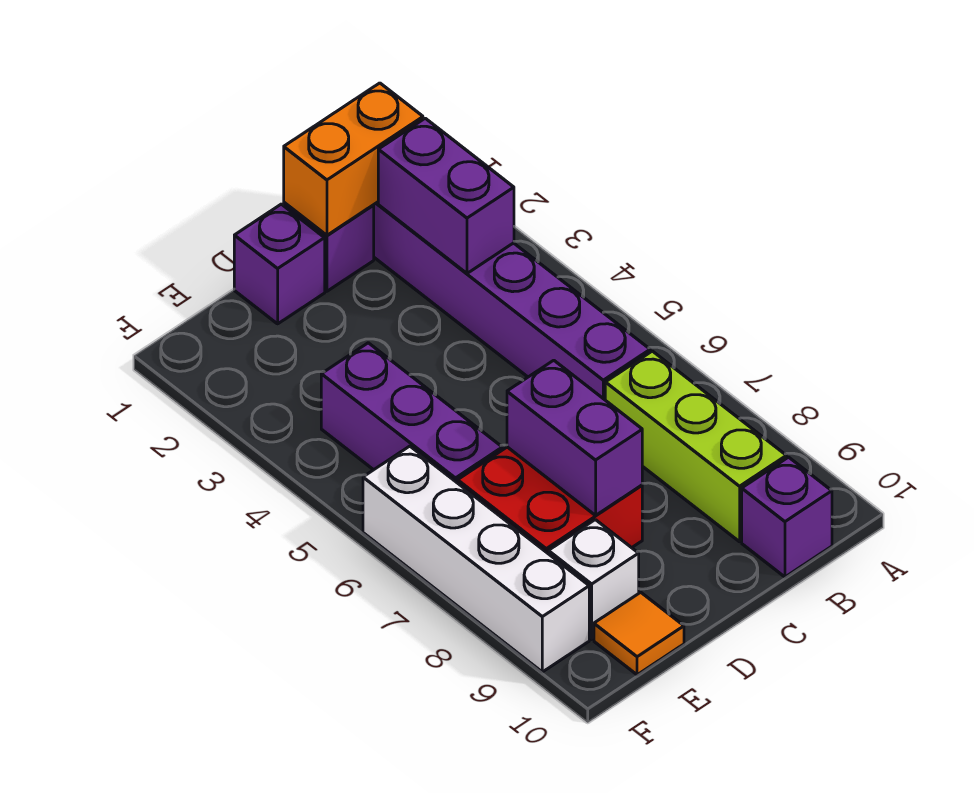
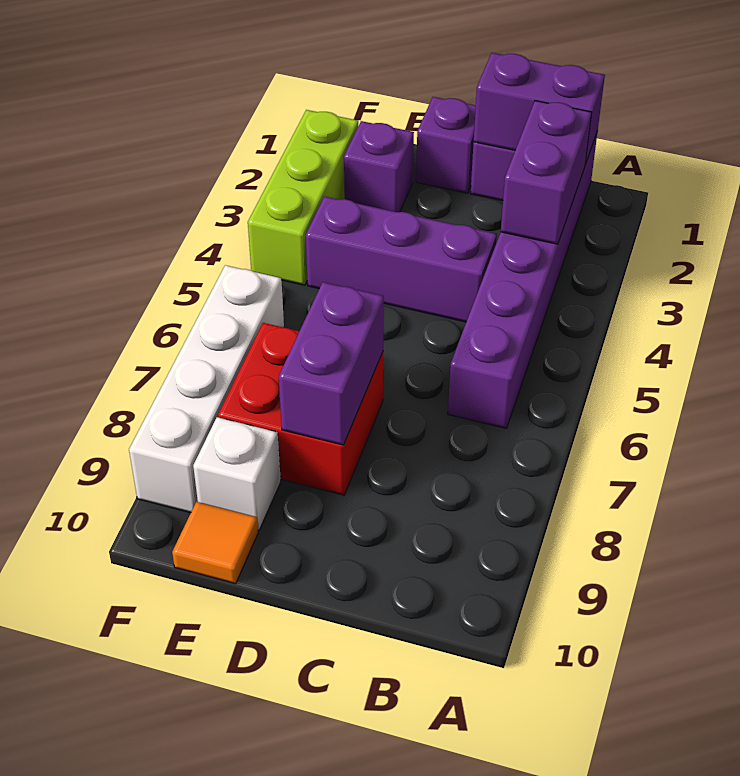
orange 1x2 brick [284,83,423,235] -> purple 1x2 brick [474,53,605,165]
lime 1x3 brick [605,351,786,542] -> lime 1x3 brick moved to [248,110,358,285]
purple 1x1 brick [742,457,832,577] -> purple 1x1 brick moved to [344,121,414,212]
purple 1x3 brick [321,343,502,483] -> purple 1x3 brick turned to [306,197,497,322]

